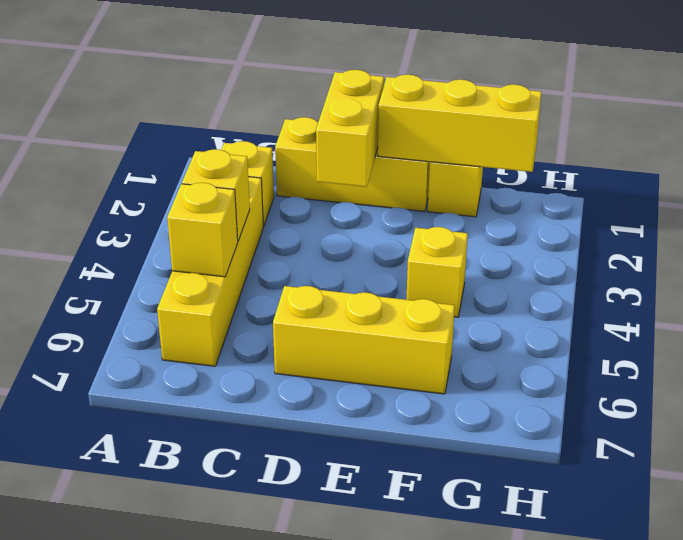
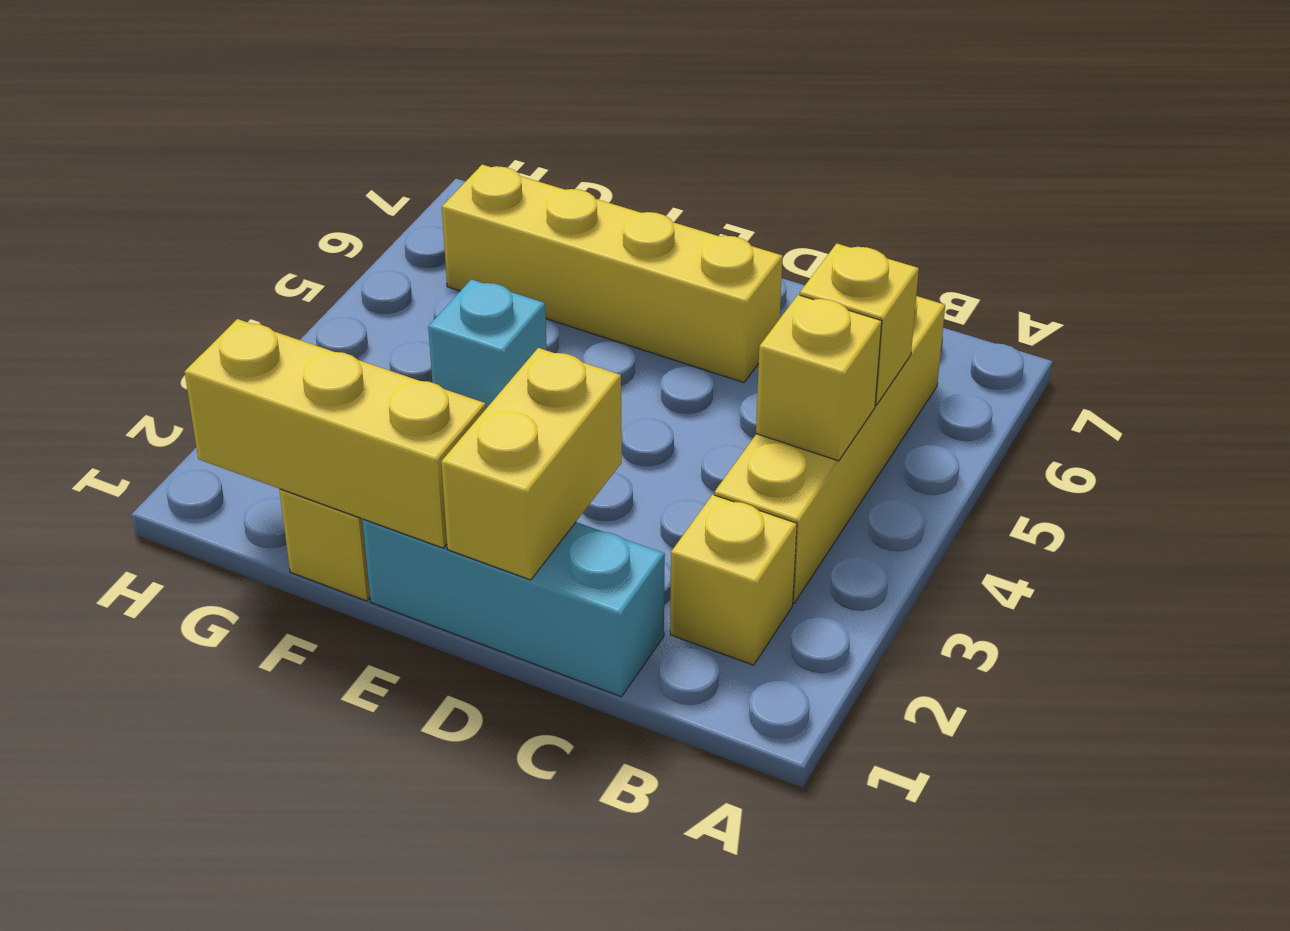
yellow 1x3 brick [275,117,430,211] -> cyan 1x3 brick [362,519,665,697]
yellow 1x3 brick [273,286,455,394] -> yellow 1x4 brick [442,165,783,383]
yellow 1x1 brick [406,227,468,317] -> cyan 1x1 brick [428,279,547,408]

